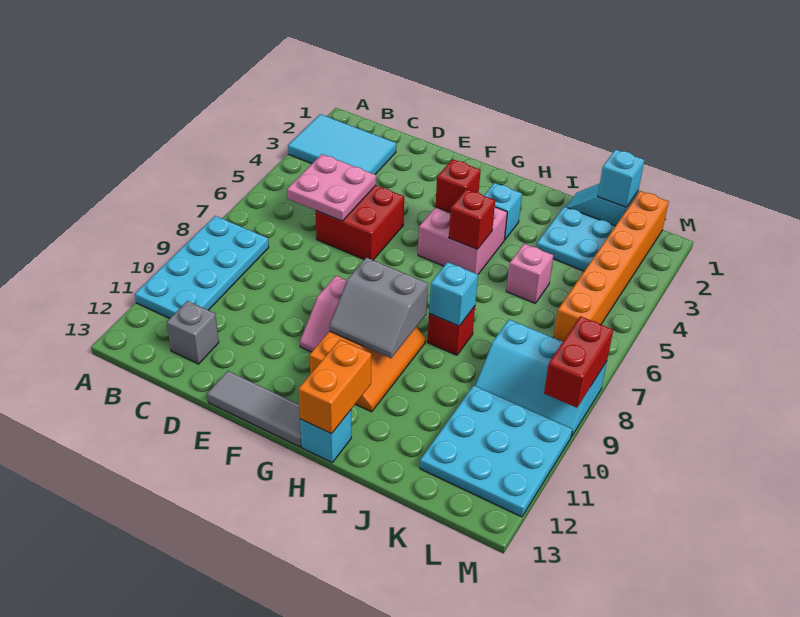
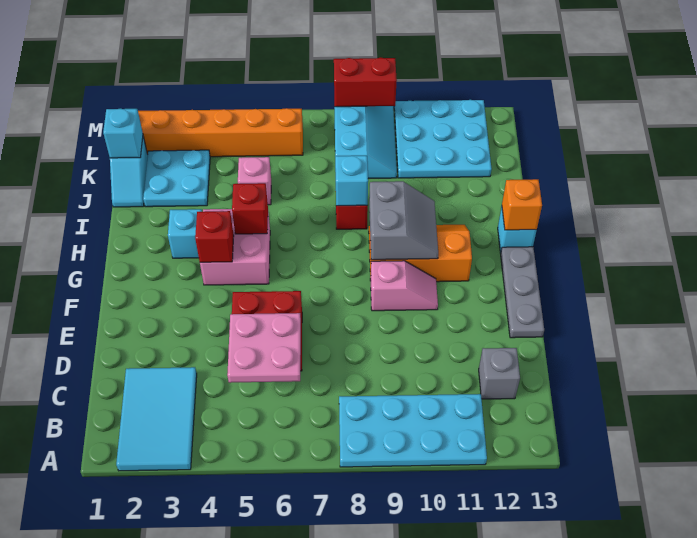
grey 1x3 tile [207,371,301,447] -> grey 1x3 plate [501,247,544,338]
orange 1x2 brick [299,340,371,434] -> orange 1x1 brick [502,179,542,230]

